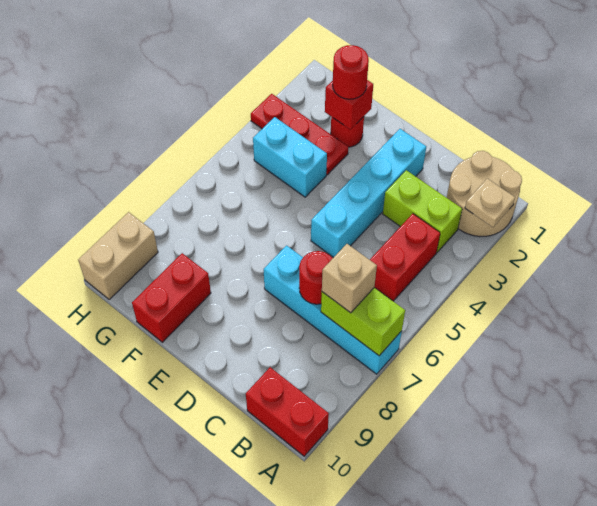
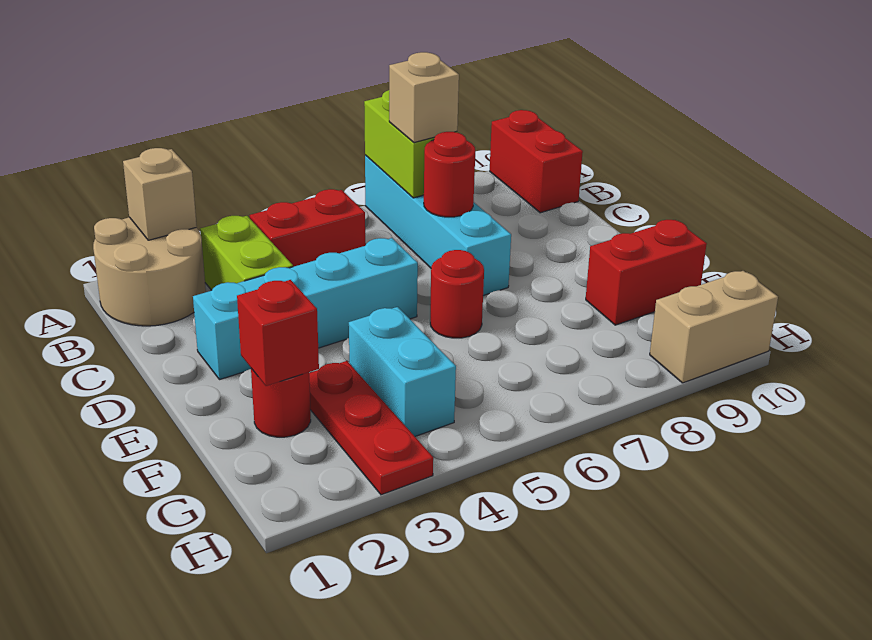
tan 1x1 plate [465,179,515,227] -> tan 1x1 brick [123,148,197,240]
red 1x1 round brick [333,45,369,99] -> red 1x1 round brick moved to [430,250,484,338]

